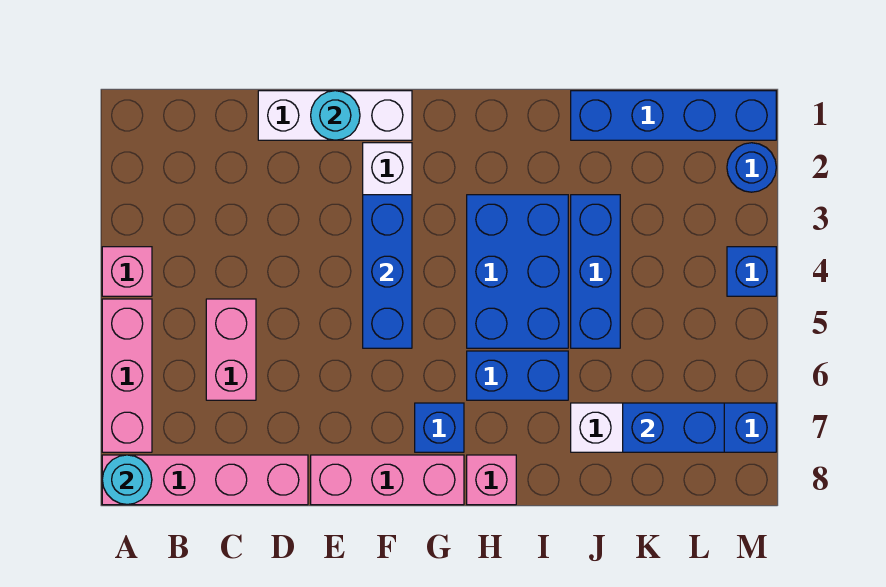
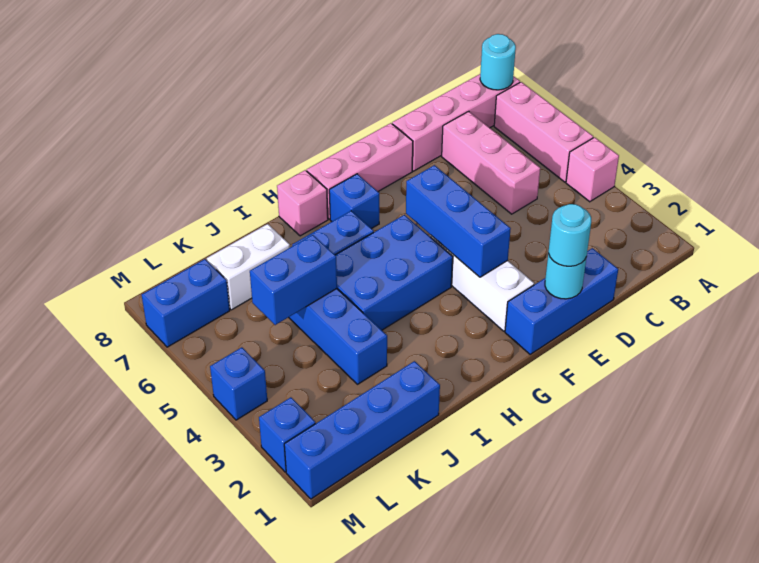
pink 1x2 brick [206,299,256,400] -> pink 1x3 brick [442,111,540,214]
white 1x3 brick [258,91,412,140] -> blue 1x3 brick [505,248,618,354]
none -> cyan 1x1 round brick [549,204,591,266]
blue 2x3 brick [467,195,568,348] -> blue 2x3 brick turned to [336,215,453,330]
blue 1x2 brick [623,403,724,452] -> blue 1x2 brick moved to [250,235,337,325]
blue 1x1 round brick [727,143,776,192] -> blue 1x1 brick [259,397,316,472]

